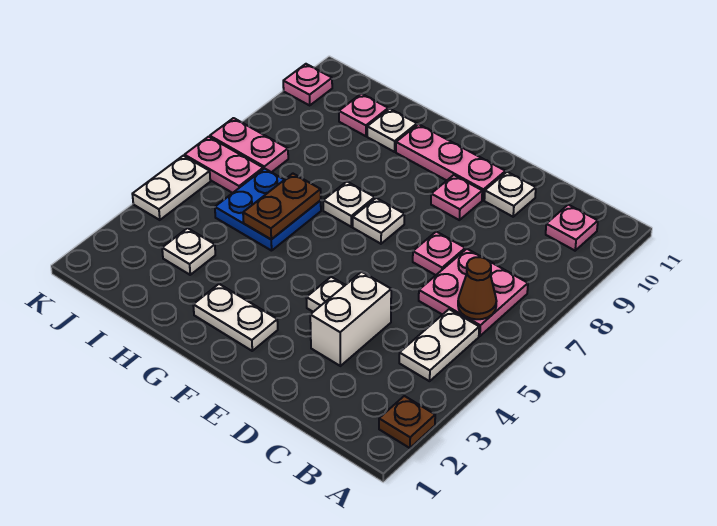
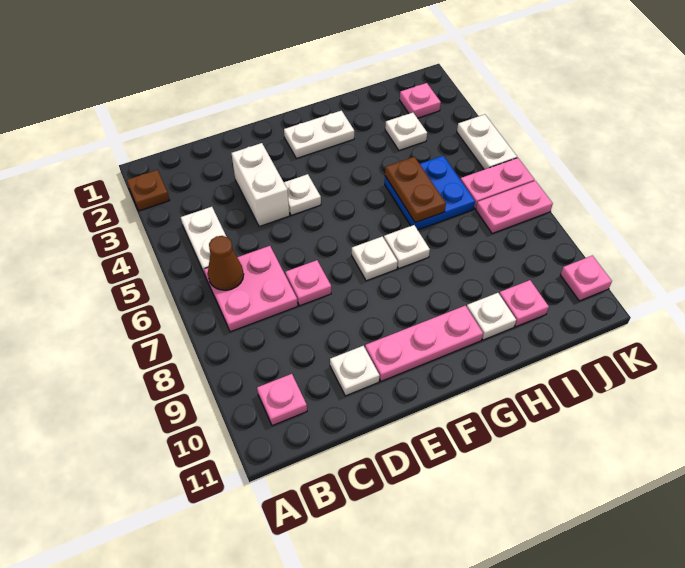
pink 1x1 plate [431,175,482,220] -> pink 1x1 plate moved to [400,83,441,118]

